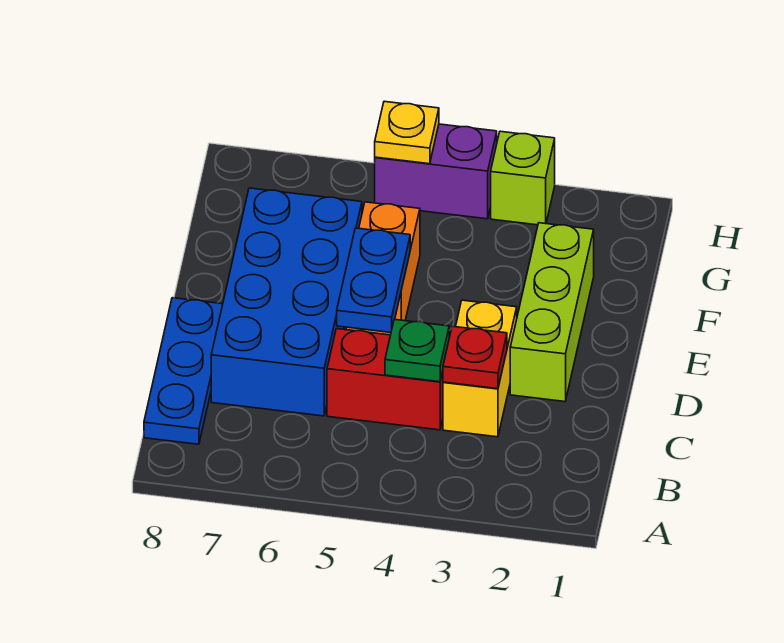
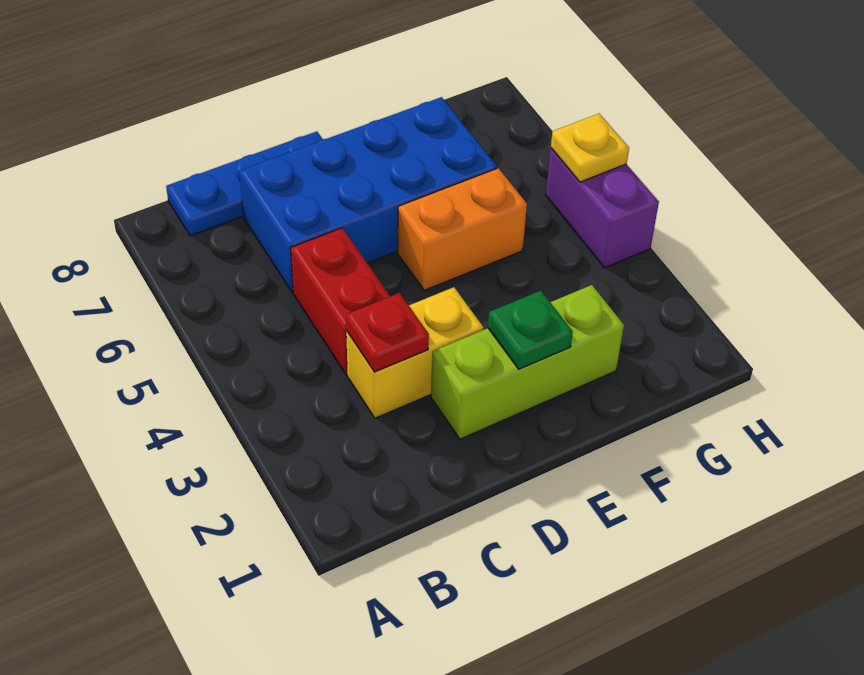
green 1x1 plate [385,319,449,382] -> green 1x1 plate moved to [488,291,573,369]
blue 1x2 plate [337,228,410,332] -> none
lime 1x1 brick [491,131,555,225] -> none

